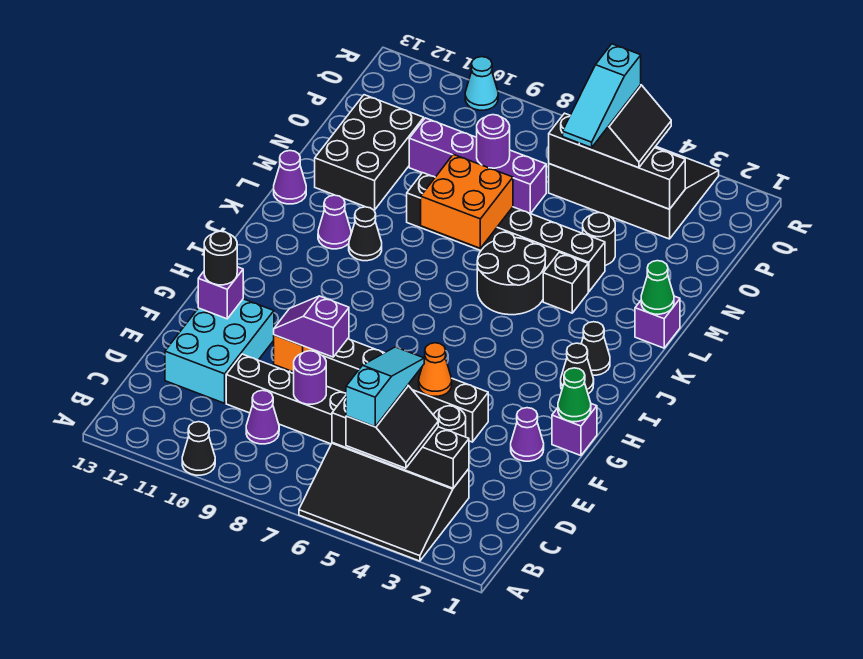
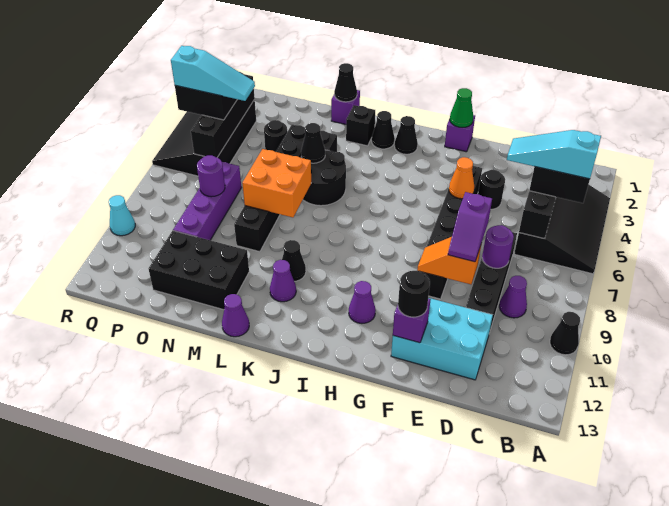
purple 1x1 cone [511,408,544,461] -> purple 1x1 cone moved to [349,281,376,323]
none -> black 1x1 brick [346,105,375,146]
green 1x1 cone [641,261,674,314] -> black 1x1 cone [334,63,357,102]
none -> black 1x1 cone [301,123,325,163]

